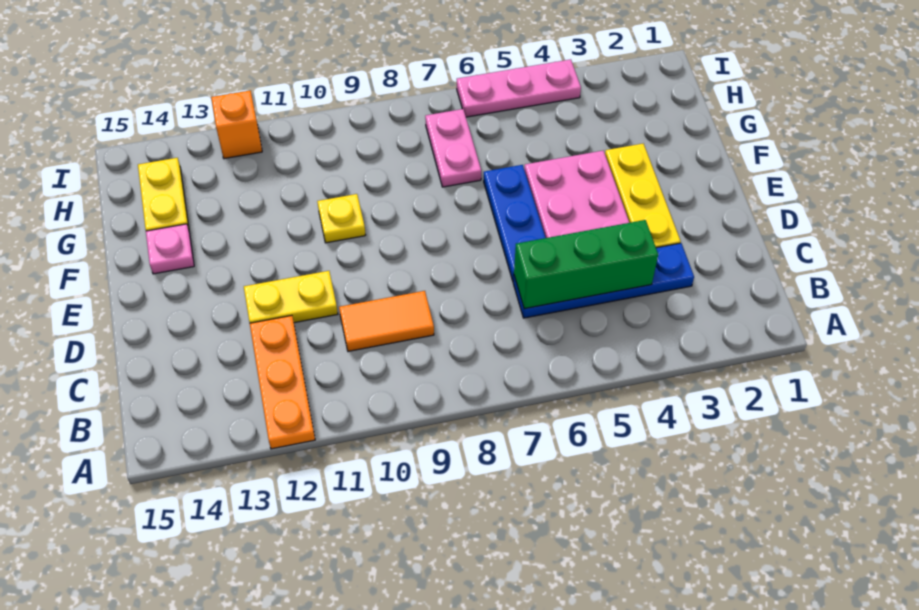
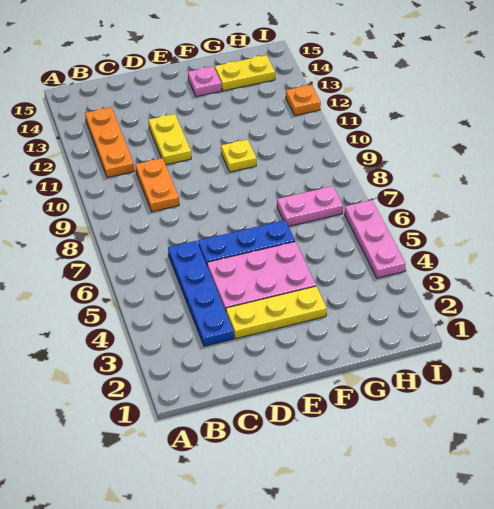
orange 1x3 plate [250,316,315,449] -> orange 1x3 plate turned to [85,107,134,178]
green 1x3 brick [514,220,658,309] -> none
orange 1x2 tile [339,291,434,351] -> orange 1x2 plate [136,158,179,212]
orange 1x1 brick [211,90,262,159] -> orange 1x1 plate [286,85,321,115]

